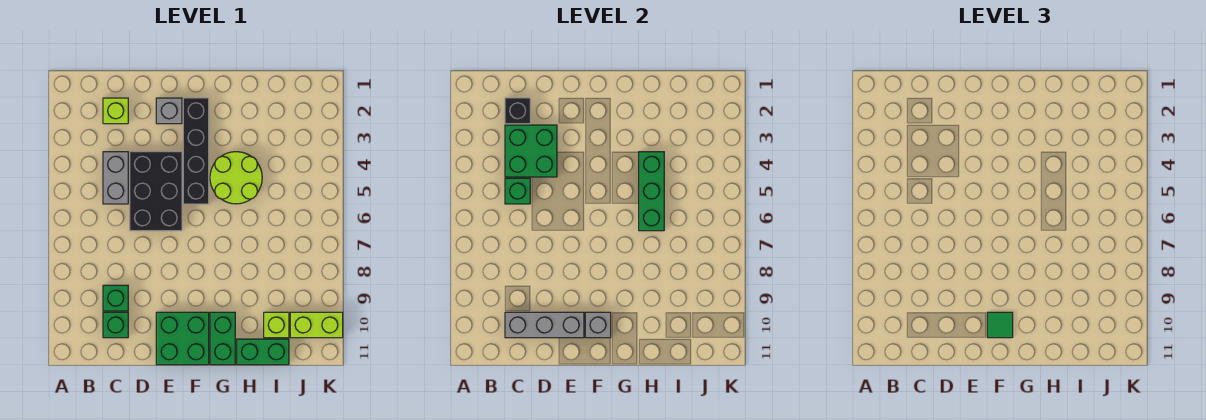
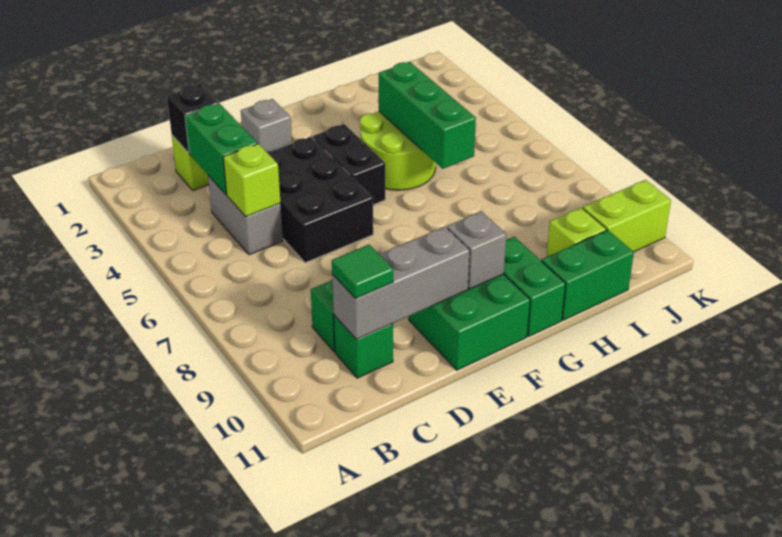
green 2x2 brick [505,125,557,177] -> green 1x2 brick [185,103,258,195]
green 1x1 brick [505,178,530,204] -> lime 1x1 brick [223,144,280,216]
black 1x4 brick [183,98,209,204] -> black 1x2 brick [313,124,385,205]
green 1x1 tile [987,312,1013,338] -> green 1x1 tile moved to [332,245,393,298]

